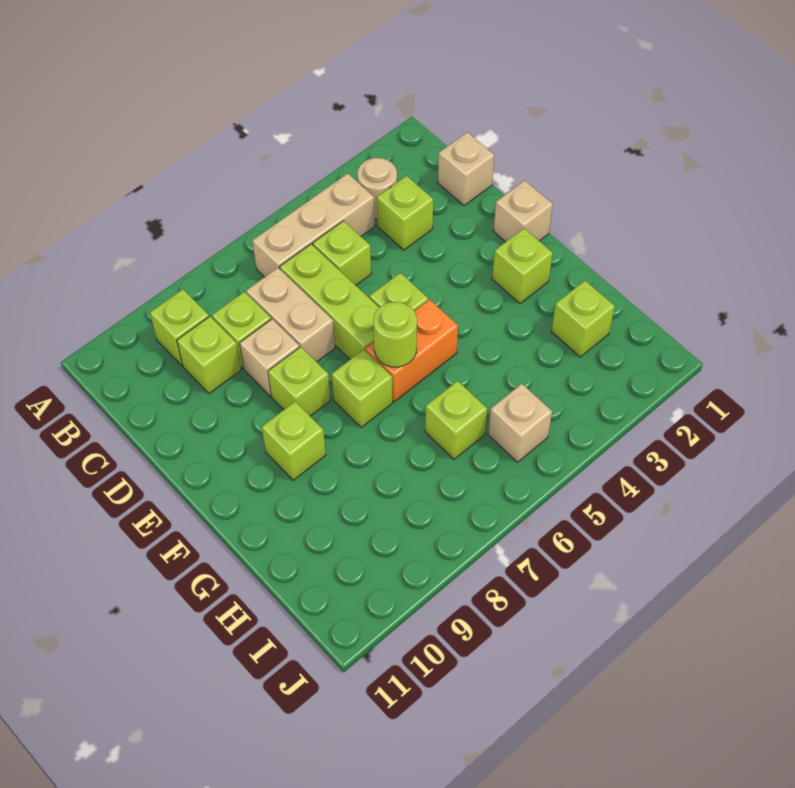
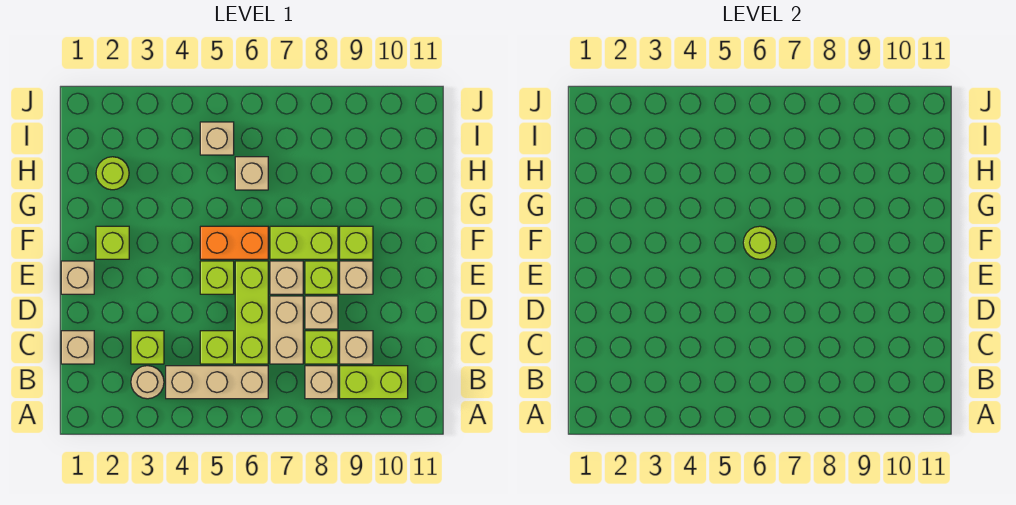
none -> tan 1x1 brick [305,366,338,399]
lime 1x1 brick [150,289,209,366] -> lime 1x2 brick [340,366,408,399]
lime 1x1 brick [177,317,241,393] -> tan 1x1 brick [340,331,373,364]
none -> tan 1x1 brick [270,261,303,294]
none -> tan 1x1 brick [340,261,373,294]
lime 1x1 brick [332,350,393,428] -> lime 1x2 brick [270,226,338,259]
lime 1x1 brick [551,281,615,357] -> lime 1x1 round brick [96,157,129,190]
lime 1x1 brick [425,381,487,459] -> tan 1x1 brick [235,157,268,190]

